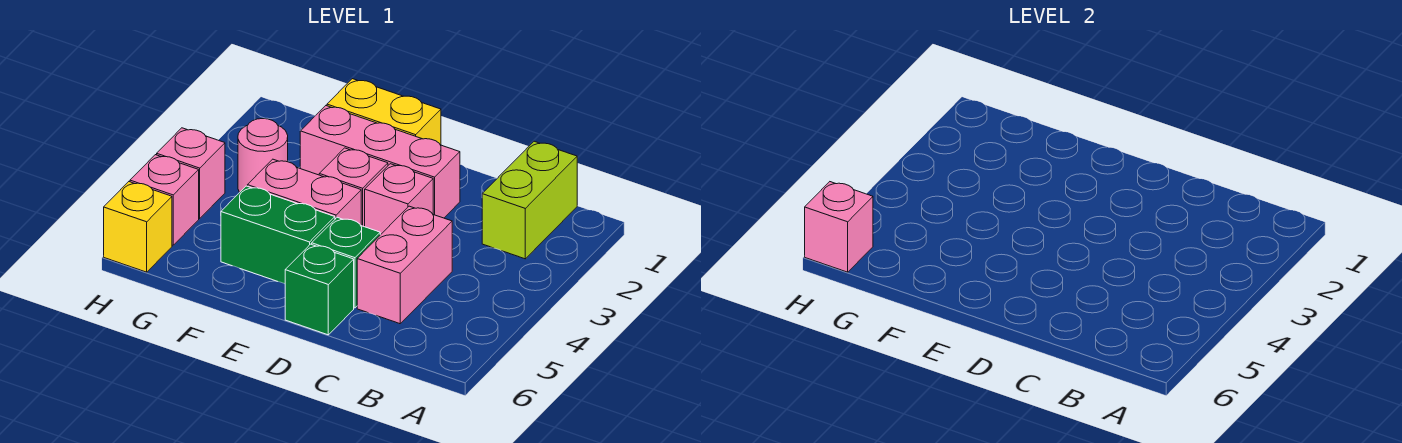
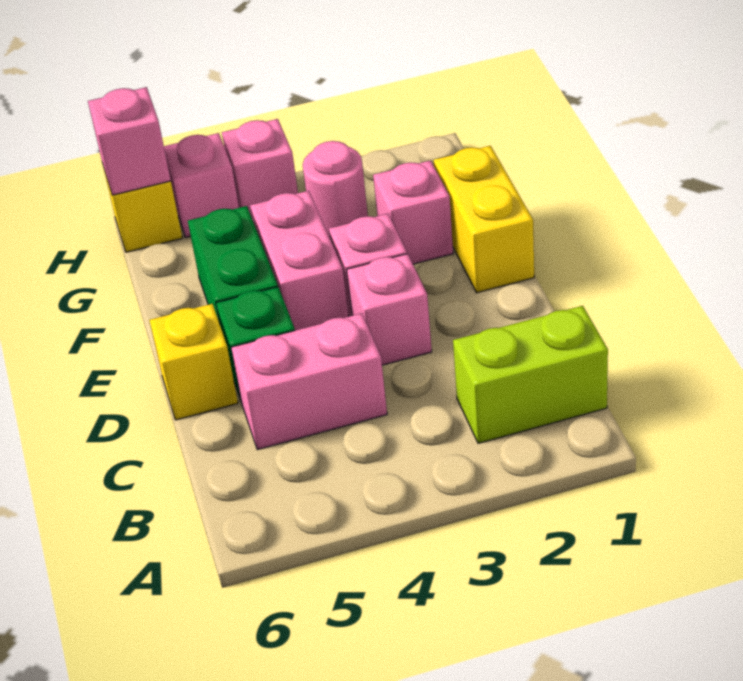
pink 1x3 brick [300,106,460,218] -> pink 1x1 brick [373,160,453,264]
green 1x1 brick [285,244,354,335] -> yellow 1x1 brick [149,304,238,420]

